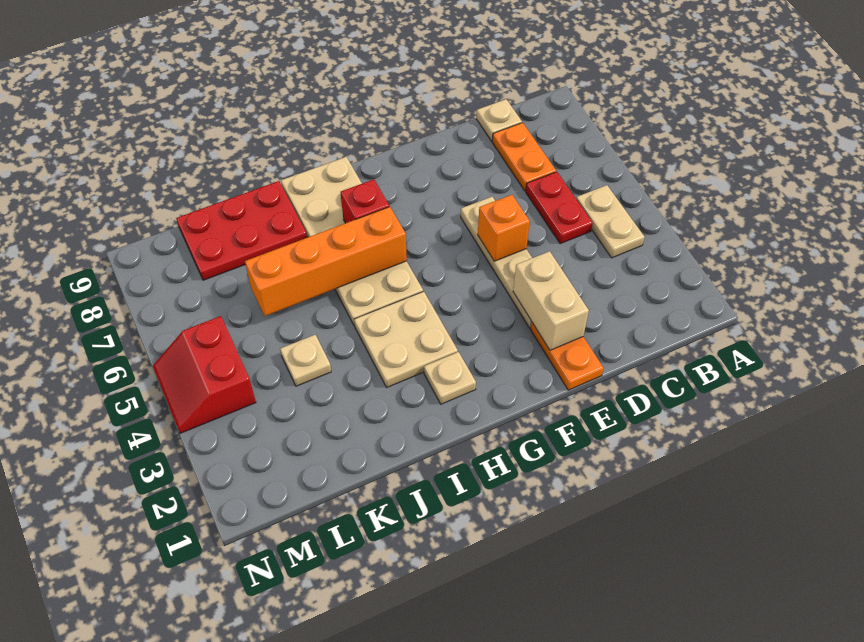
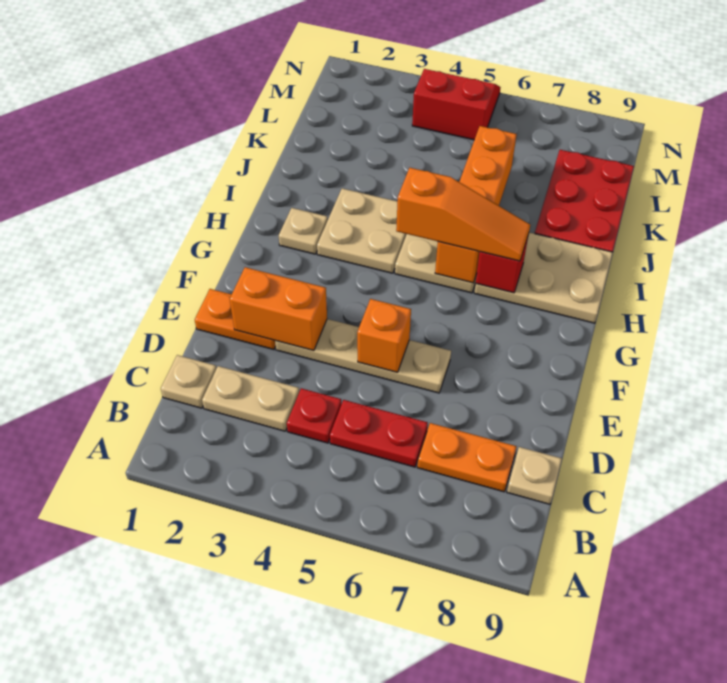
tan 1x2 plate [576,185,644,258] -> tan 1x2 plate moved to [202,366,299,431]
none -> red 1x1 plate [287,388,341,443]
tan 1x2 brick [513,251,589,350] -> orange 1x2 brick [230,267,327,351]
none -> orange 1x3 slope [396,168,530,261]
tan 1x1 plate [280,335,331,386] -> tan 1x1 plate moved to [161,355,216,408]

